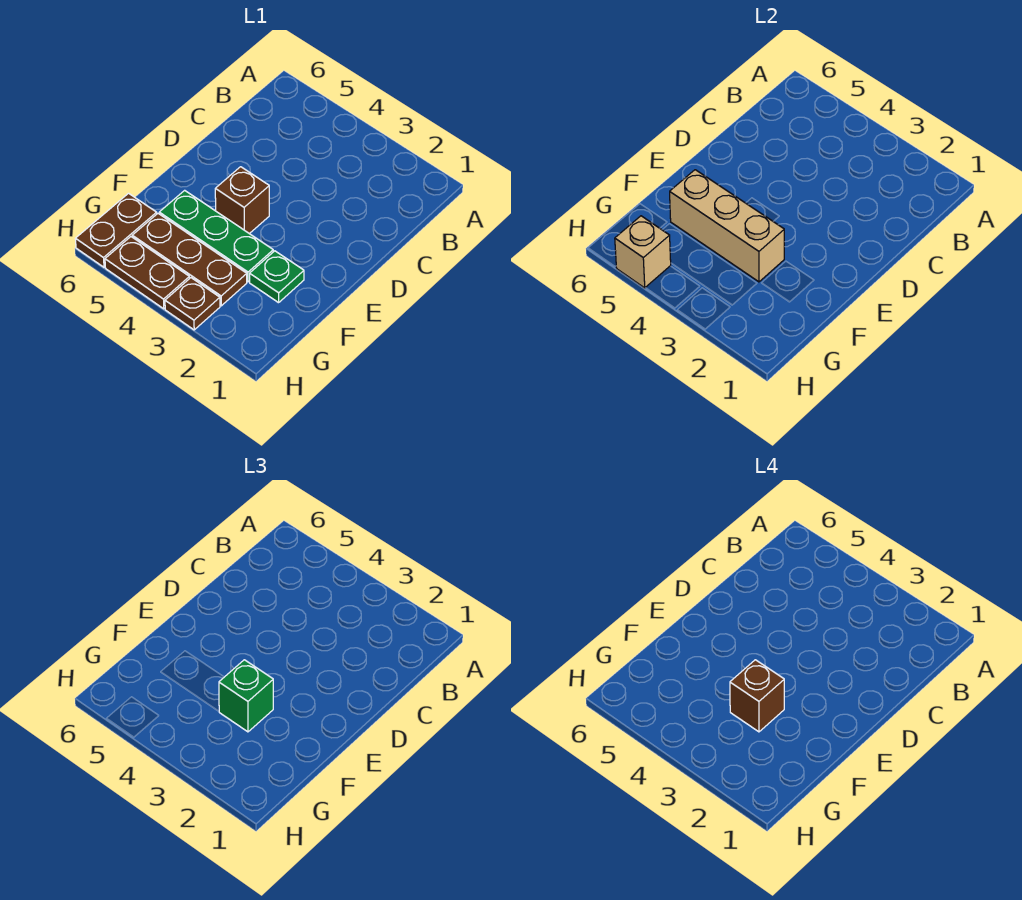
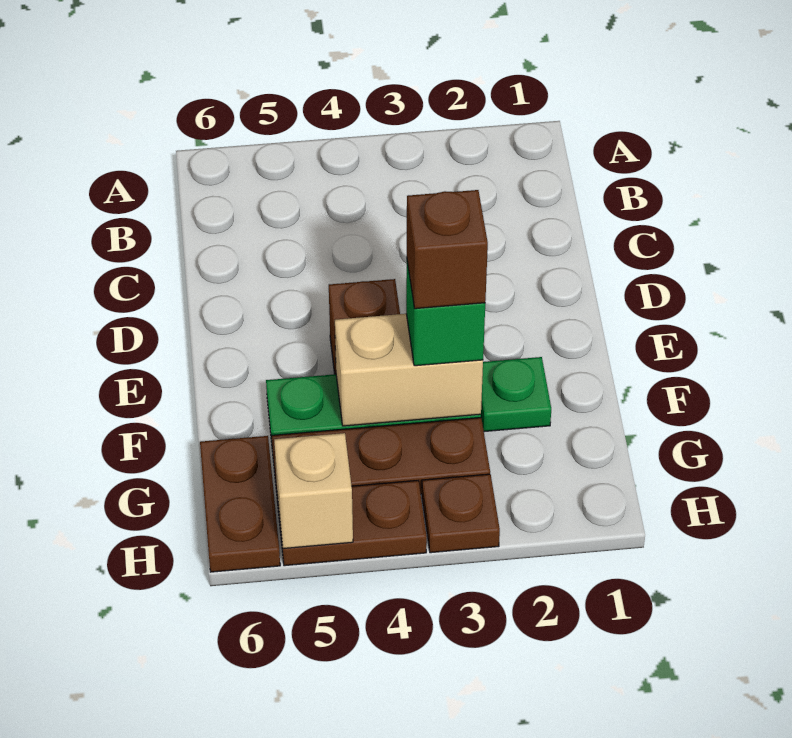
tan 1x3 brick [670,170,784,282] -> tan 1x2 brick [335,314,483,426]

